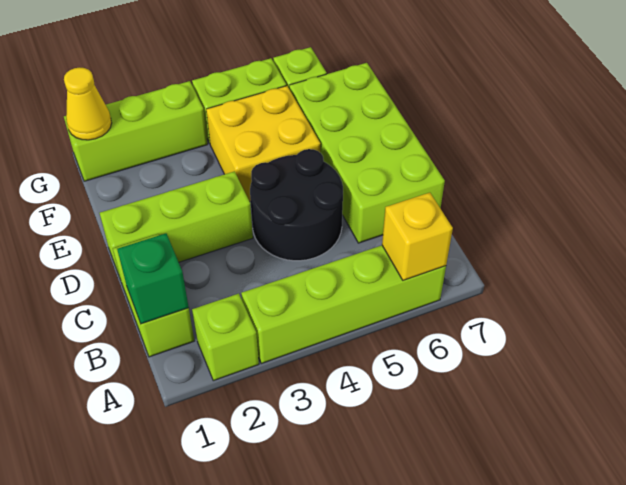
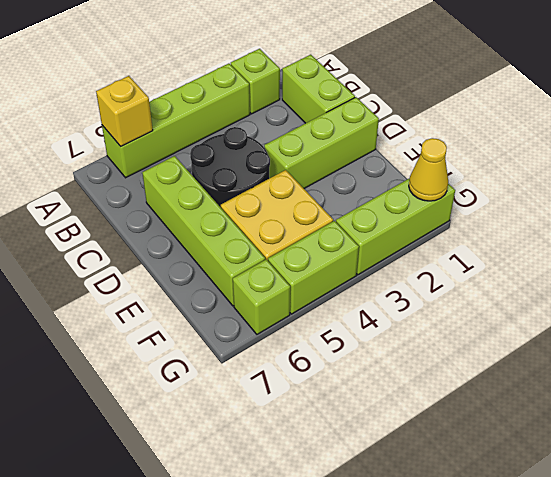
green 1x1 brick [117,233,189,324] -> none
lime 2x4 brick [289,63,445,243] -> lime 1x4 brick [142,156,265,306]

